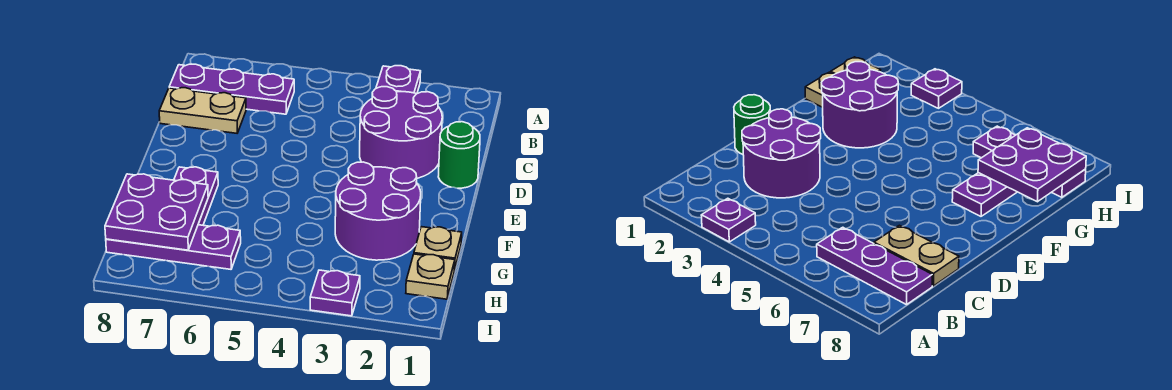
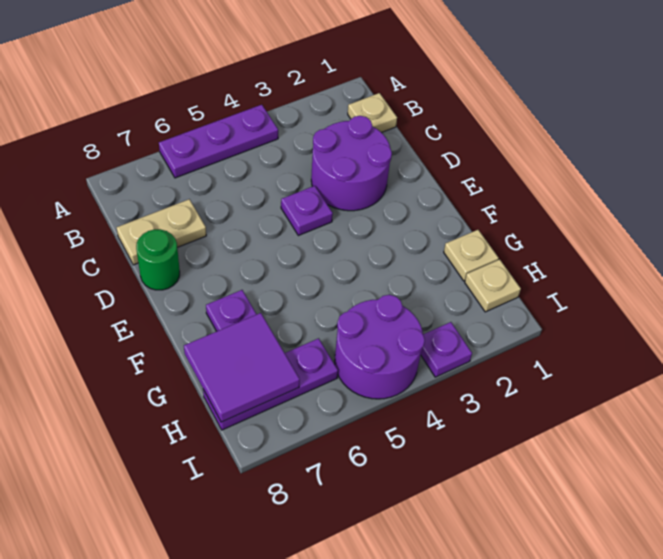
purple 1x1 plate [376,66,421,94] -> purple 1x1 plate moved to [281,186,333,236]
none -> tan 1x1 plate [348,93,397,133]
purple 1x3 plate [169,64,294,114] -> purple 1x3 plate moved to [159,105,278,178]
green 1x1 round brick [438,122,480,188] -> green 1x1 round brick moved to [136,229,180,290]
purple 2x2 round brick [335,162,421,260] -> purple 2x2 round brick moved to [335,295,425,399]
purple 2x2 plate [105,174,208,250] -> purple 2x2 tile [184,313,300,422]

